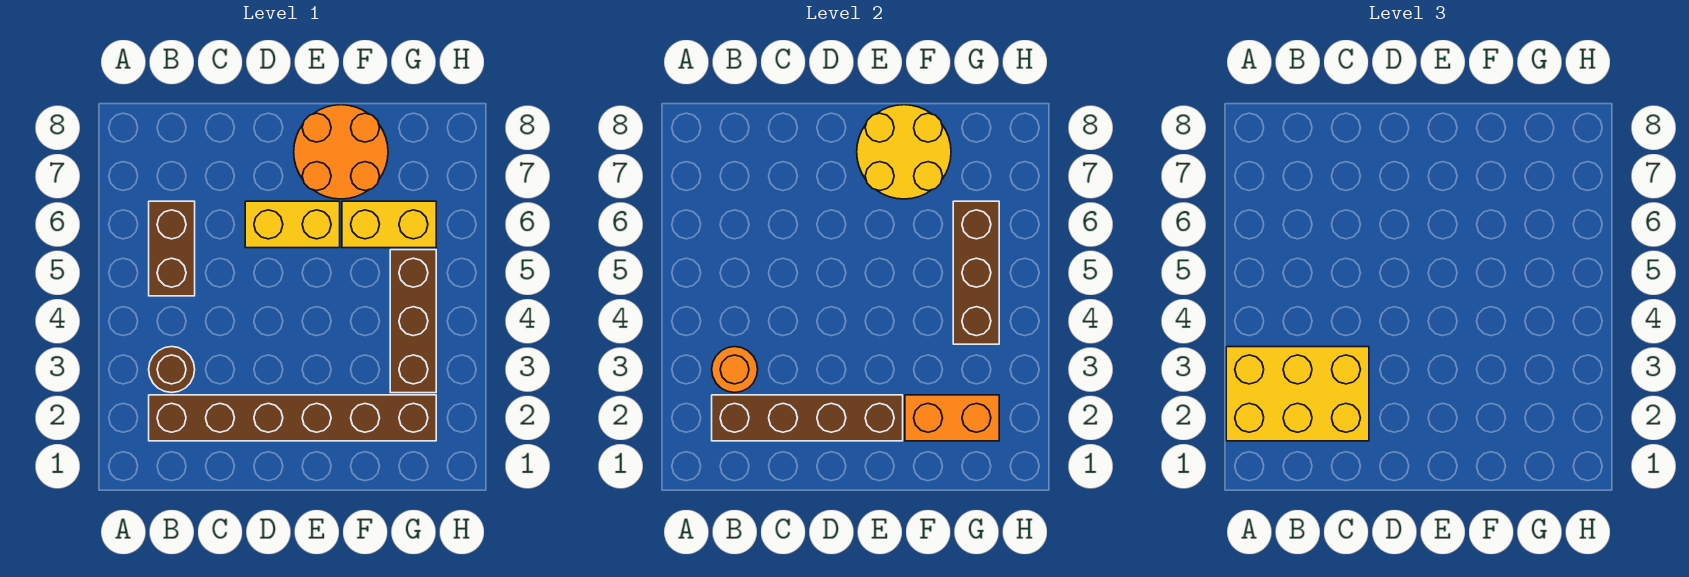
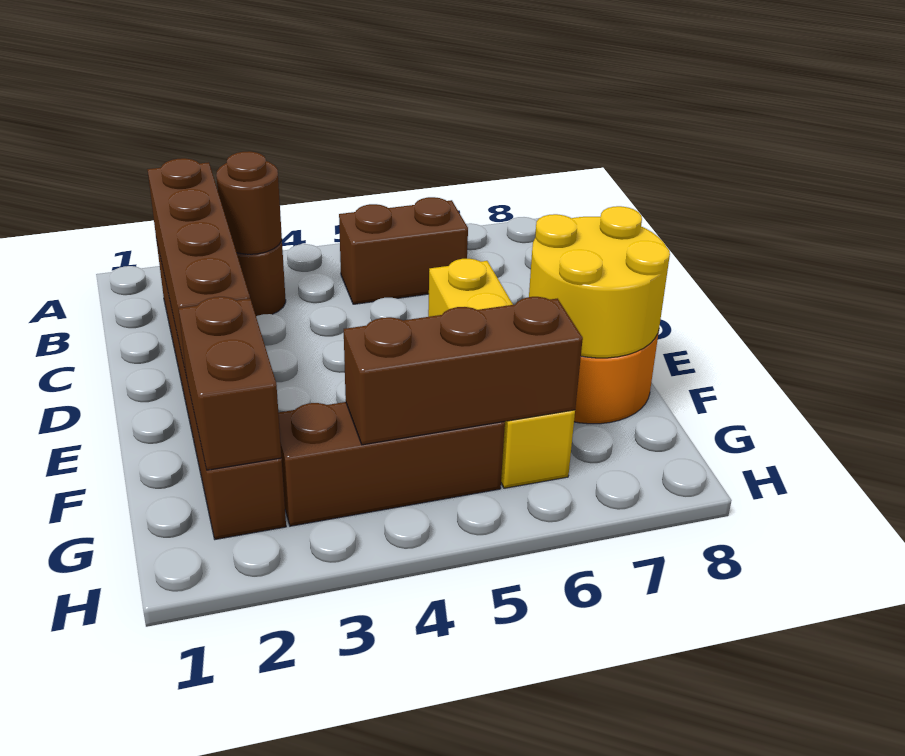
yellow 2x3 brick [1226,347,1369,441] -> none
orange 1x1 round brick [712,347,758,393] -> brown 1x1 round brick [216,151,282,254]
orange 1x2 brick [905,395,999,441] -> brown 1x2 brick [179,297,281,470]

